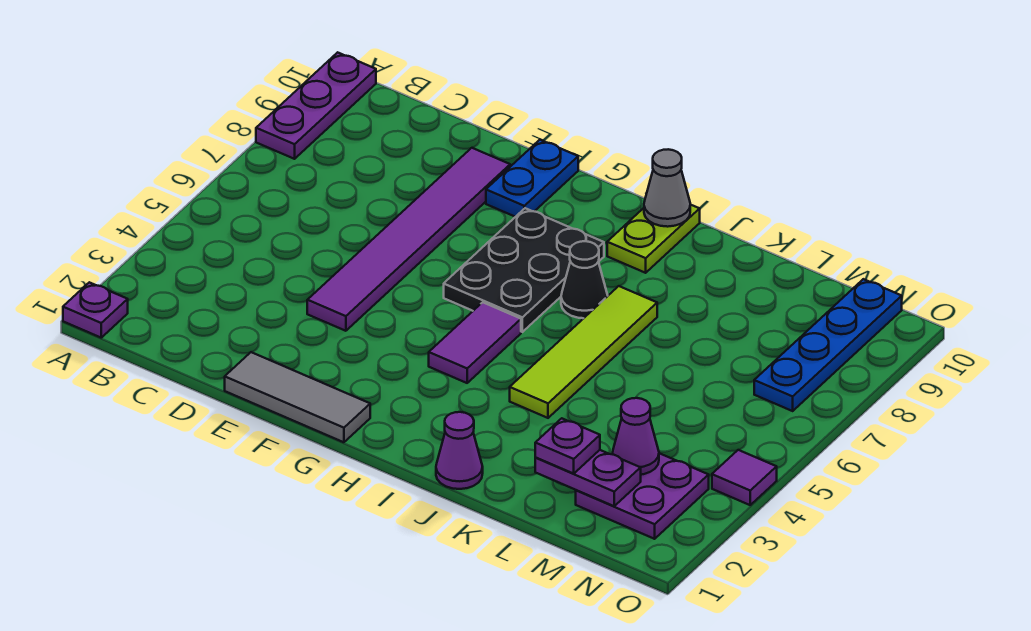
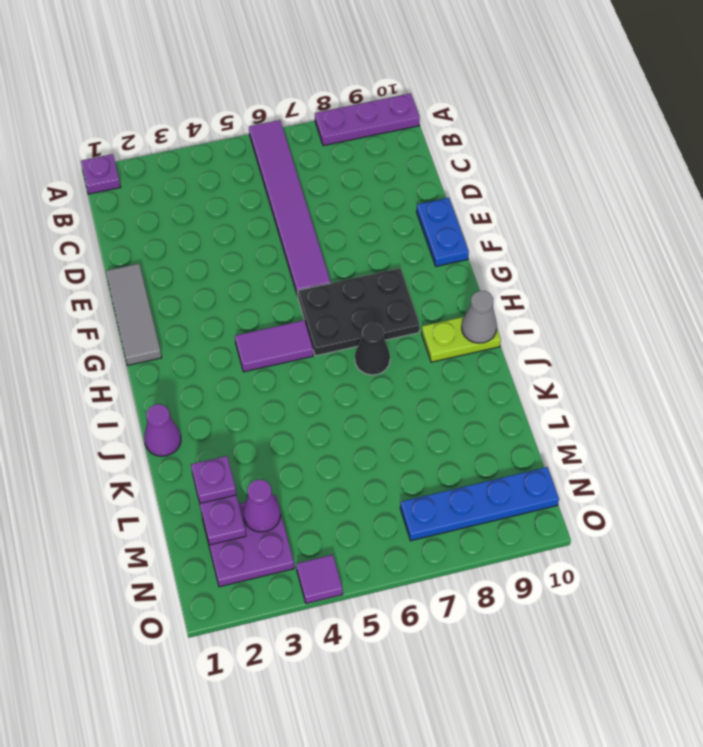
purple 1x6 tile [307,148,510,331] -> purple 1x6 tile turned to [249,120,331,296]
blue 1x2 plate [486,140,578,217] -> blue 1x2 plate turned to [417,198,469,266]
lime 1x4 tile [510,286,657,418] -> none

